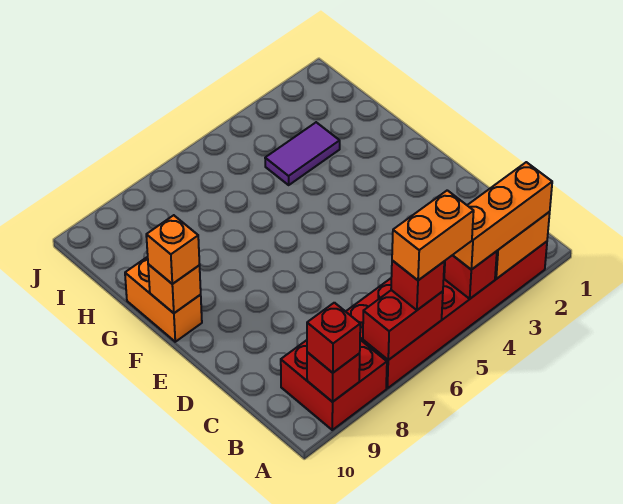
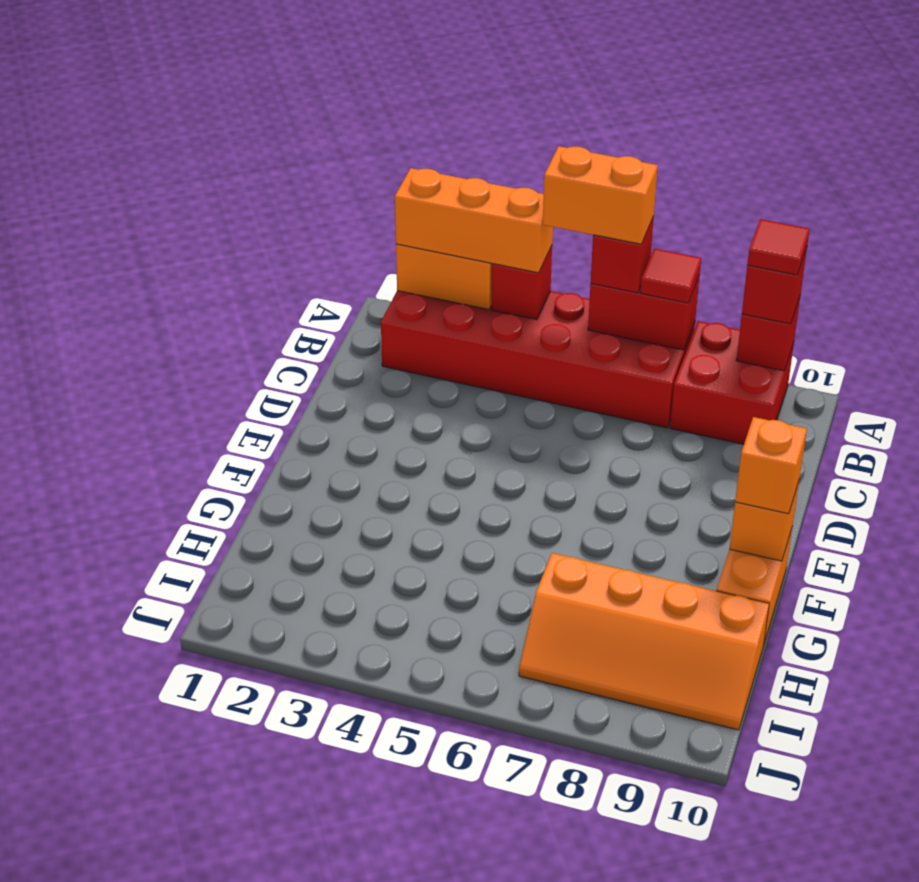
none -> red 1x1 tile [640,249,701,303]
none -> red 1x1 tile [747,219,810,275]
purple 1x2 tile [265,122,340,185] -> none
none -> orange 2x4 slope [519,553,769,730]

